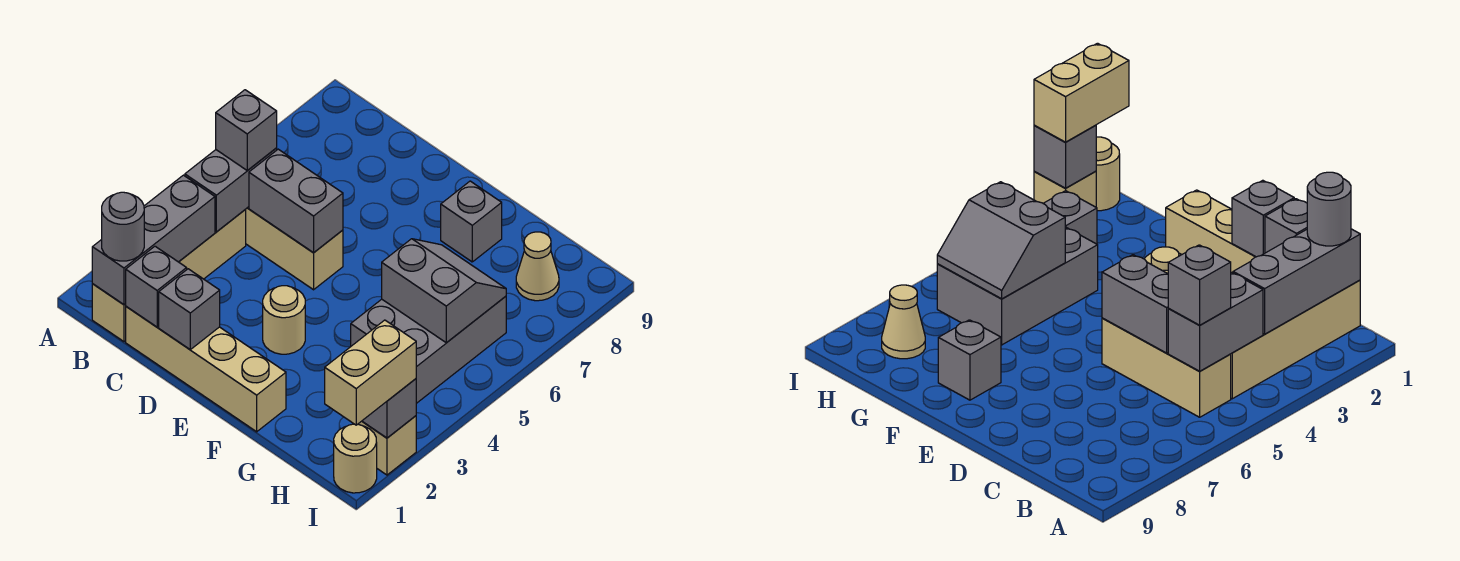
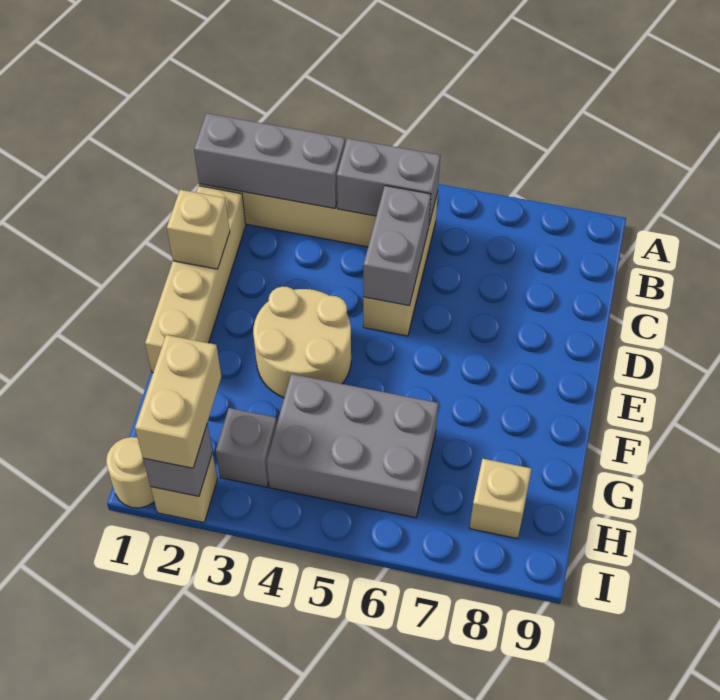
grey 1x1 round brick [102,192,144,261] -> none
grey 1x1 brick [216,90,277,171] -> none
grey 1x1 brick [126,246,187,327] -> none
grey 1x1 brick [159,269,220,349] -> tan 1x1 brick [167,190,230,269]
tan 1x1 round brick [263,286,305,354] -> tan 2x2 round brick [253,287,351,398]
grey 1x1 brick [441,181,502,262] -> none
grey 2x2 slope [382,239,506,343] -> none
tan 1x1 cone [516,232,559,301] -> tan 1x1 brick [469,459,531,539]
tan 1x2 brick [325,320,416,425] -> tan 1x2 brick turned to [135,335,221,468]

